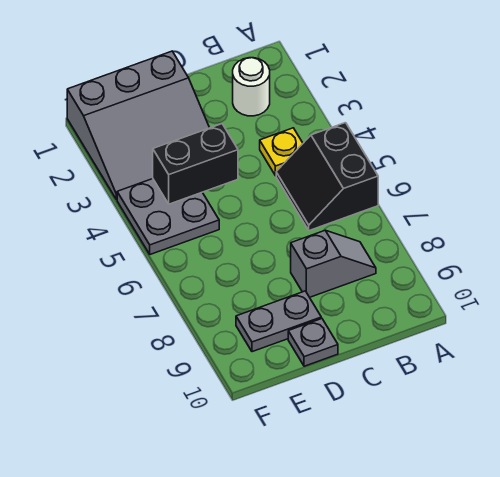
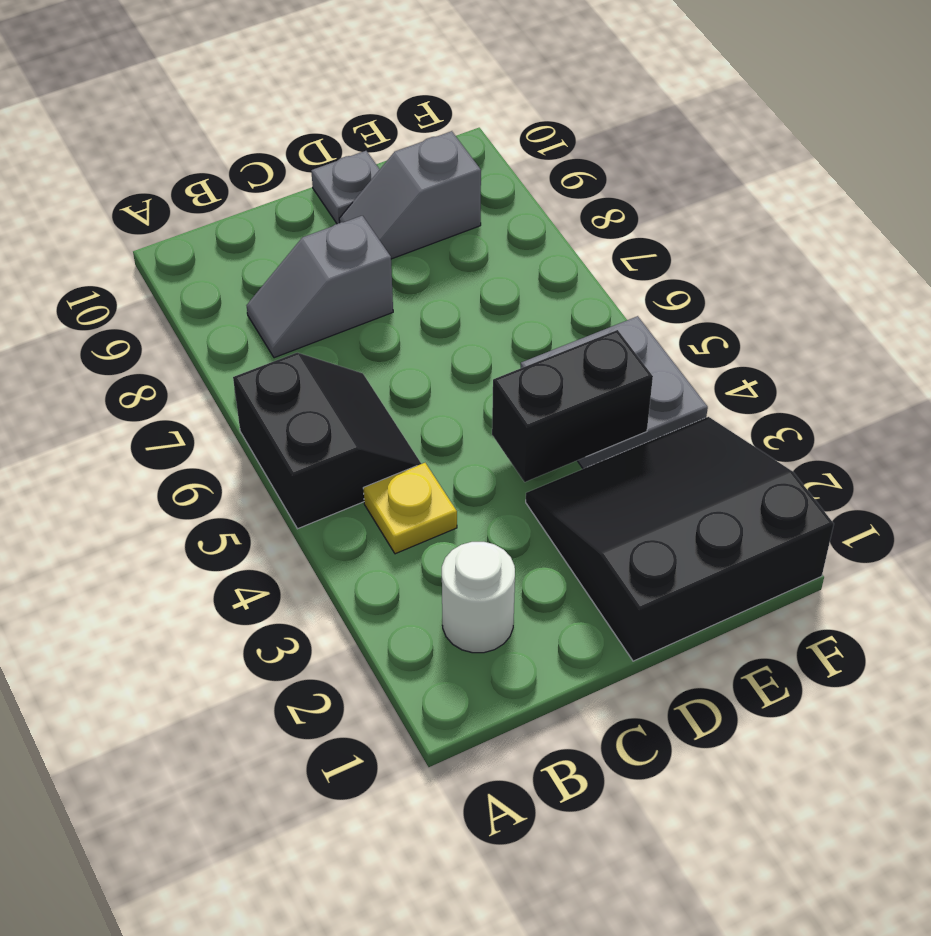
grey 3x3 slope [67,51,209,200] -> black 3x3 slope [526,417,834,661]
grey 1x2 plate [236,291,321,352] -> grey 1x2 slope [339,131,481,259]

